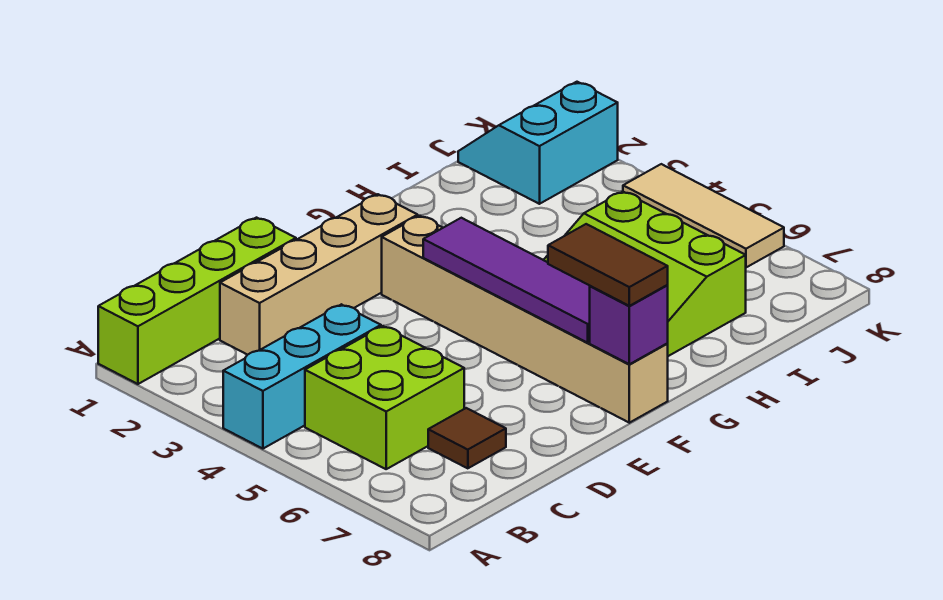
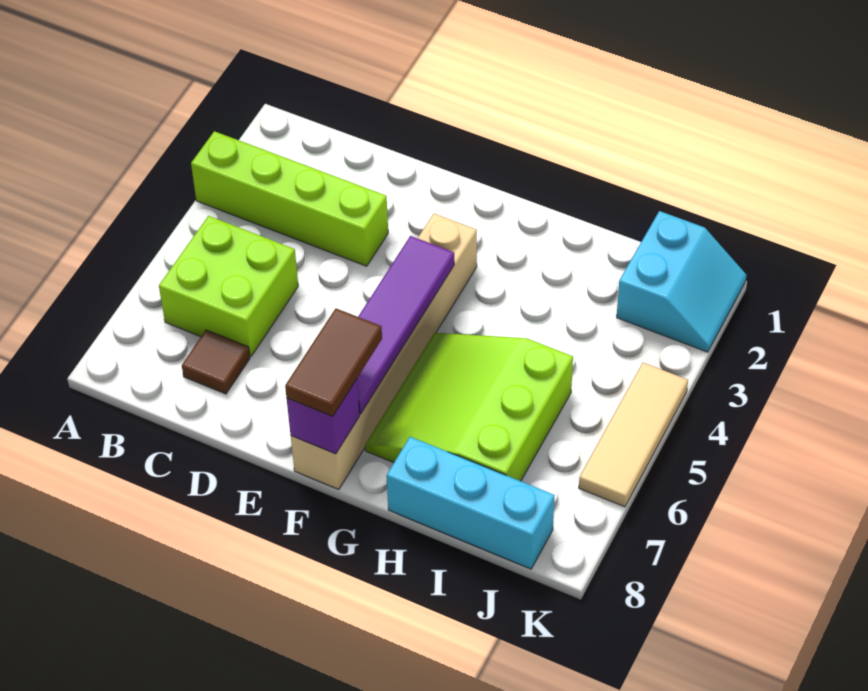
lime 1x4 brick [98,218,296,384] -> lime 1x4 brick moved to [191,131,388,266]
cyan 1x3 brick [223,304,381,449] -> cyan 1x3 brick moved to [386,437,554,569]
tan 1x4 brick [220,194,418,355] -> none
cyan 2x2 slope [458,82,618,204] -> cyan 2x2 slope turned to [617,211,746,352]

